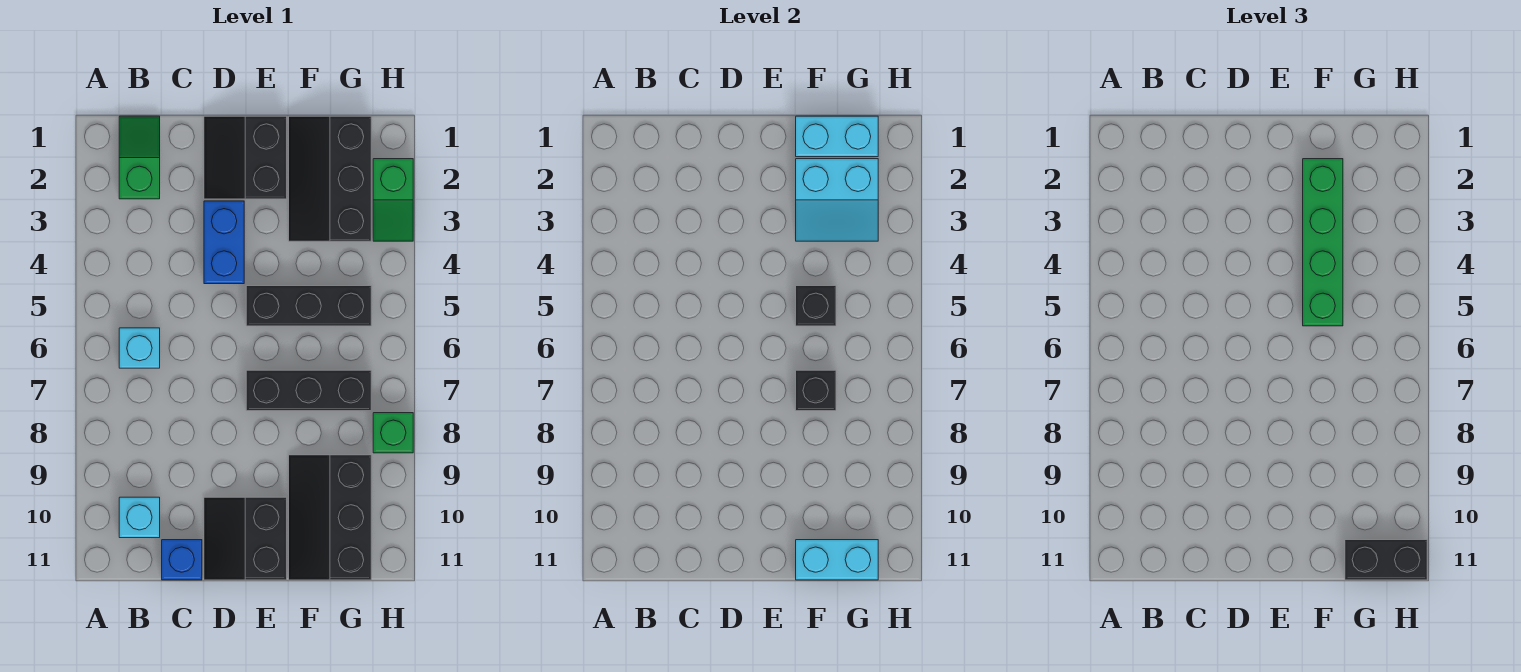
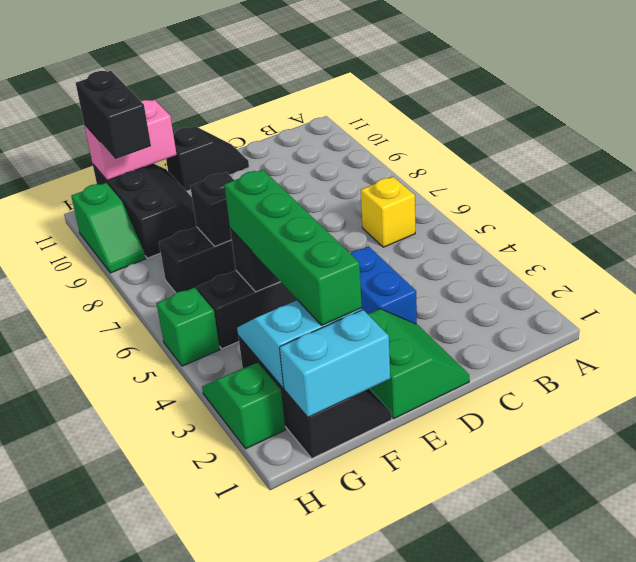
green 1x2 slope [119,116,160,199] -> green 1x2 slope moved to [71,183,146,273]
cyan 1x1 brick [119,328,160,368] -> yellow 1x1 brick [361,177,415,247]
cyan 1x1 brick [119,497,160,538] -> none
blue 1x1 brick [162,540,202,580] -> none
black 2x2 slope [204,116,287,199] -> green 2x2 slope [368,309,469,419]
black 2x2 slope [204,497,287,580] -> black 1x2 slope [166,126,249,191]
cyan 1x2 brick [796,540,878,580] -> pink 1x2 brick [84,100,177,180]
black 1x2 brick [1345,540,1427,580] -> black 1x2 brick turned to [76,71,151,159]
green 1x1 brick [373,413,413,453] -> green 1x1 brick moved to [157,287,220,366]

